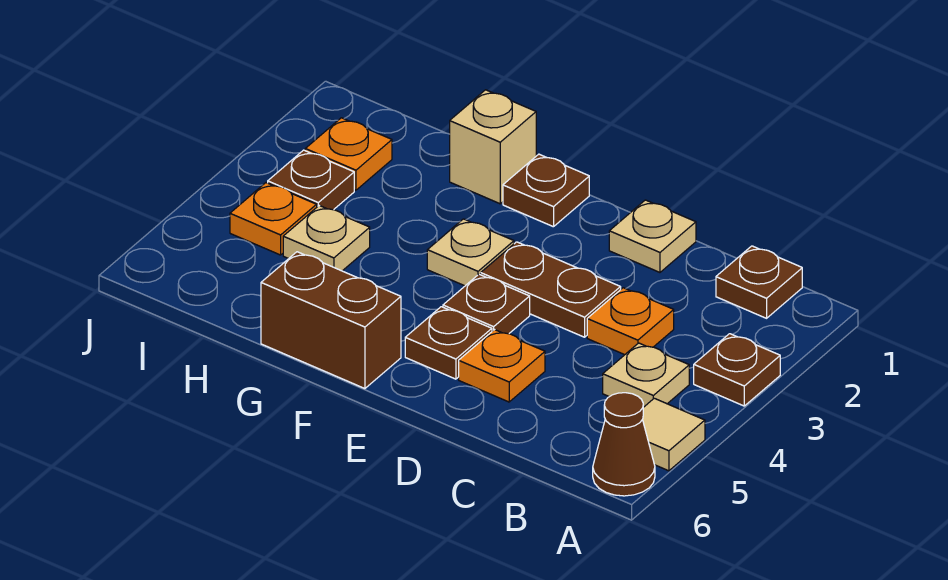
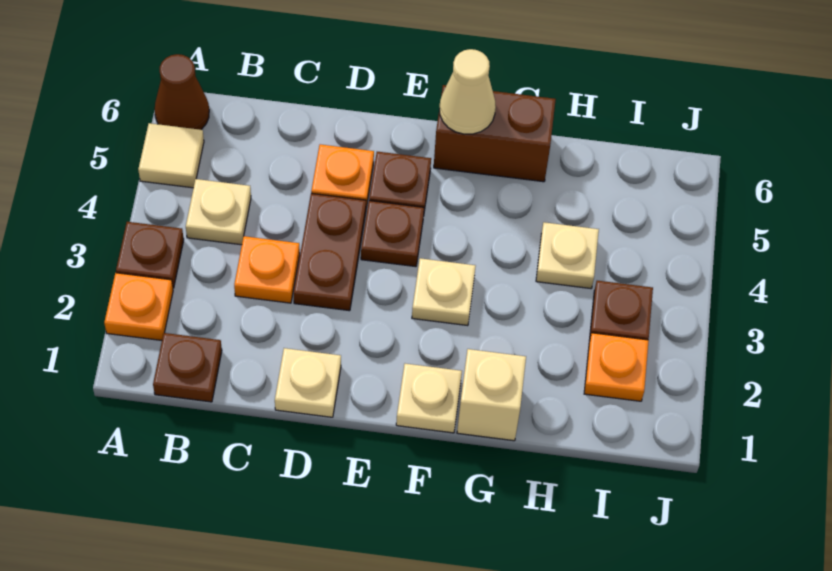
brown 1x2 plate [481,242,621,337] -> brown 1x2 plate turned to [294,193,366,311]
brown 1x1 plate [503,154,589,227] -> tan 1x1 plate [396,364,462,433]
none -> tan 1x1 cone [440,49,496,134]
orange 1x1 plate [230,183,317,255] -> orange 1x1 plate moved to [104,273,173,340]

